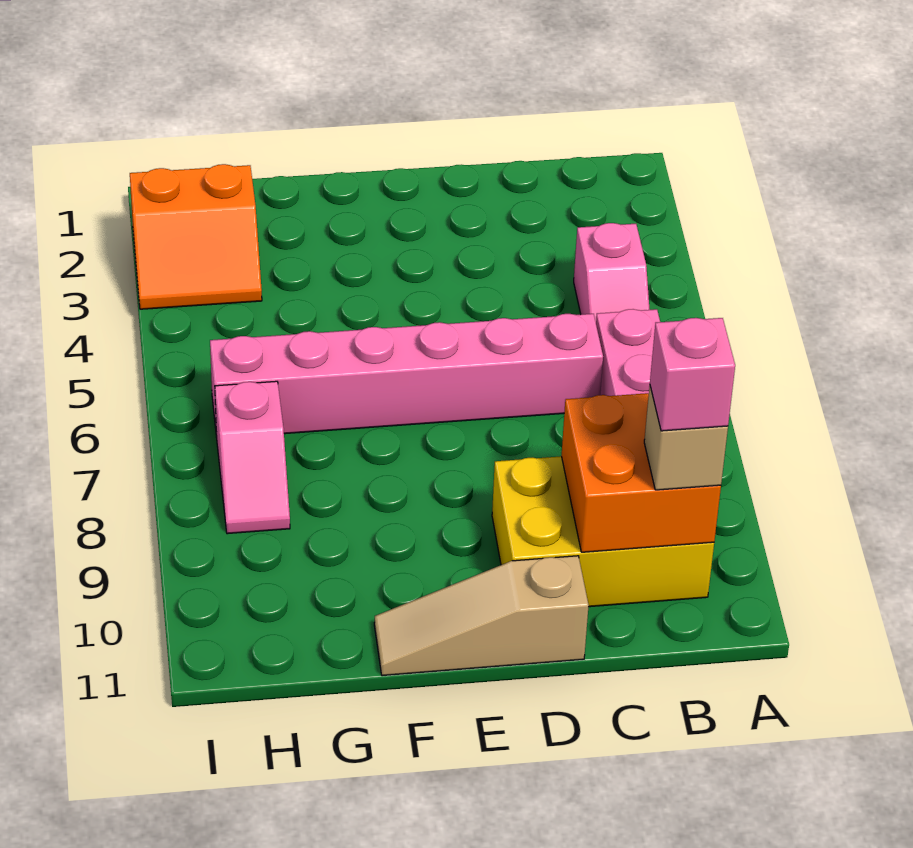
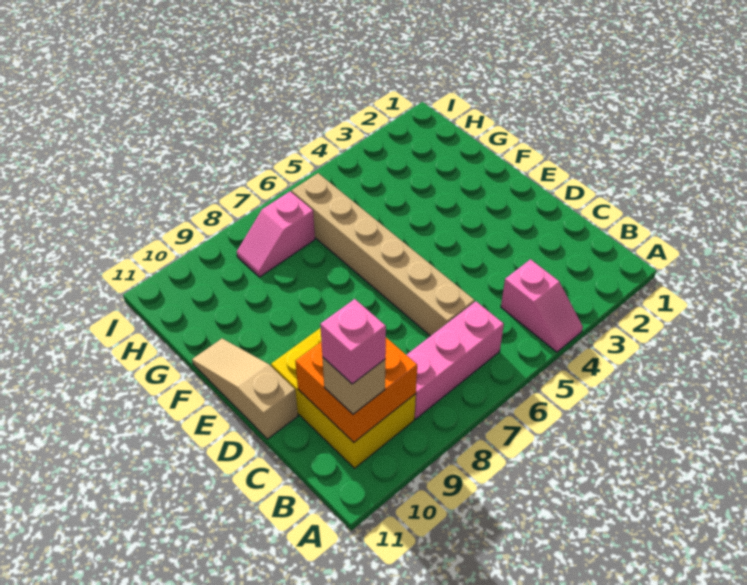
pink 1x2 slope [574,223,650,322] -> pink 1x2 slope turned to [501,259,583,352]
pink 1x6 brick [210,314,603,437] -> tan 1x6 brick [292,173,475,336]
orange 2x2 slope [130,164,262,309] -> none

